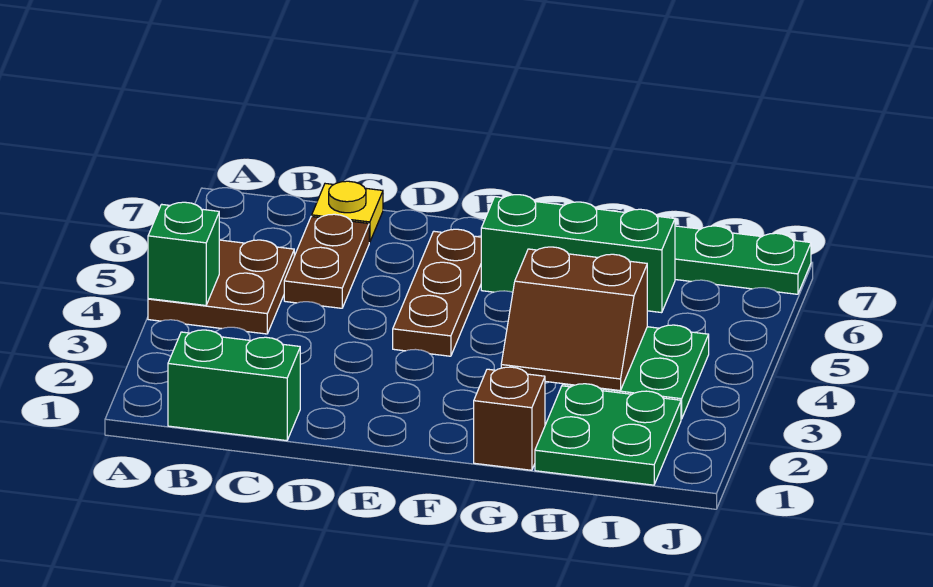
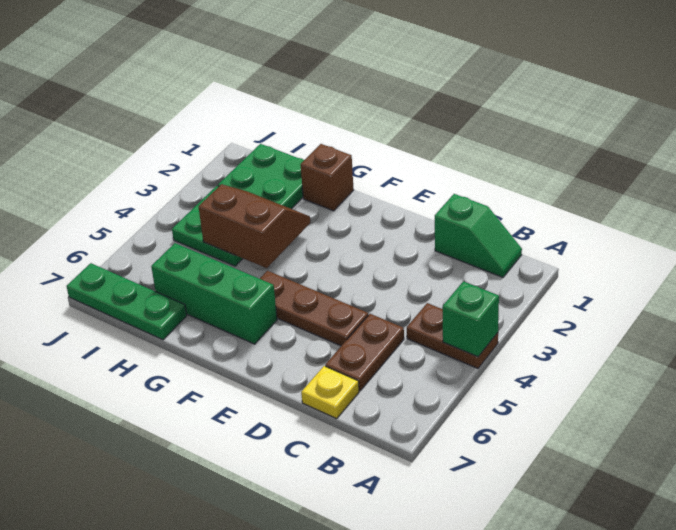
brown 2x2 plate [148,240,294,334] -> brown 1x2 plate [407,303,498,368]
green 1x2 brick [168,330,300,441] -> green 1x2 slope [435,194,522,277]
brown 1x3 plate [393,229,481,356] -> brown 1x3 plate turned to [260,271,368,346]

